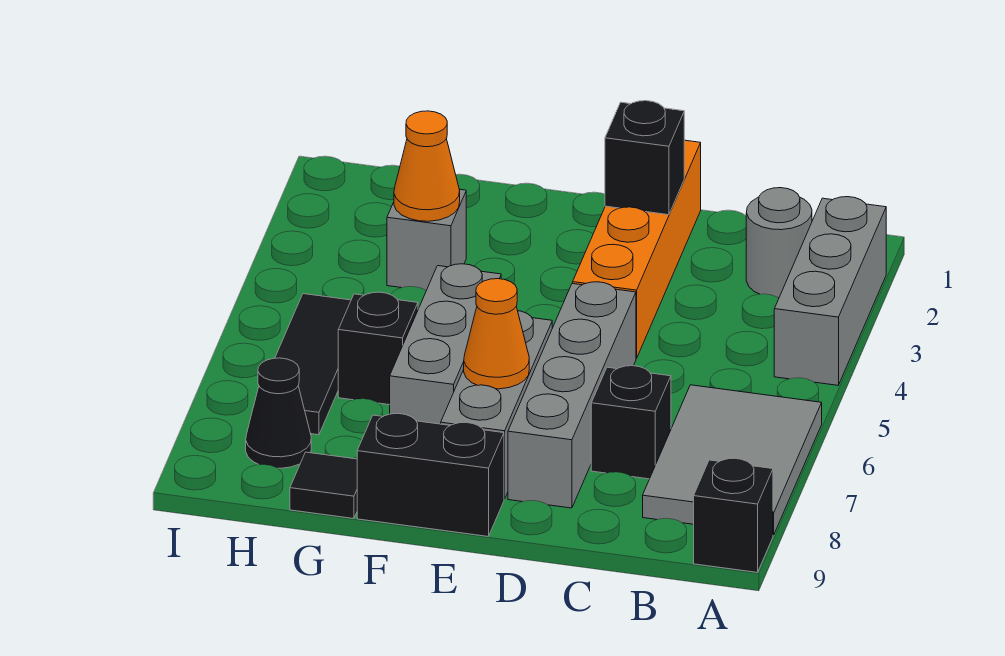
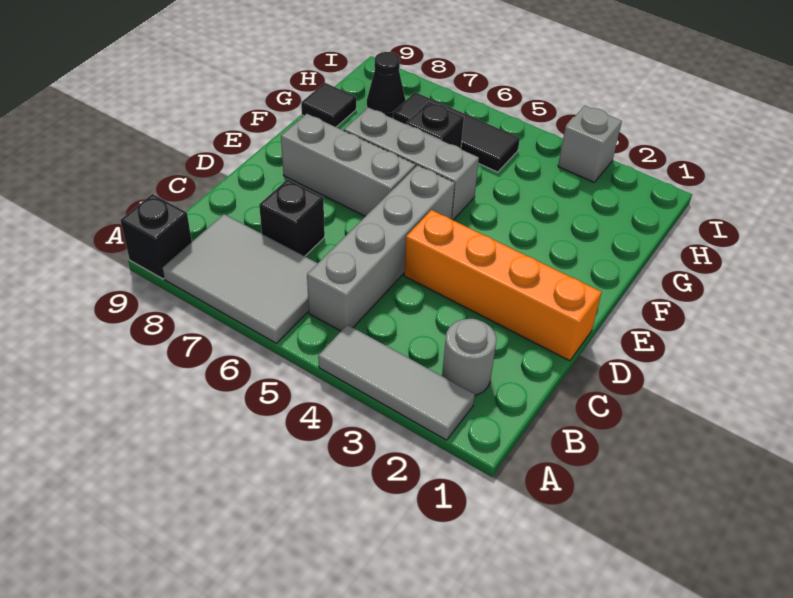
grey 1x3 brick [774,197,886,385] -> grey 1x3 tile [318,325,475,440]
black 1x1 brick [605,101,684,215] -> none
grey 1x4 brick [508,282,636,508] -> grey 1x4 brick turned to [307,165,455,331]
orange 1x1 cone [464,279,529,389] -> none
black 1x2 brick [357,414,504,536] -> none
grey 1x1 brick [387,189,466,291] -> grey 1x1 brick moved to [558,106,622,182]
orange 1x1 cone [394,111,460,221] -> none

